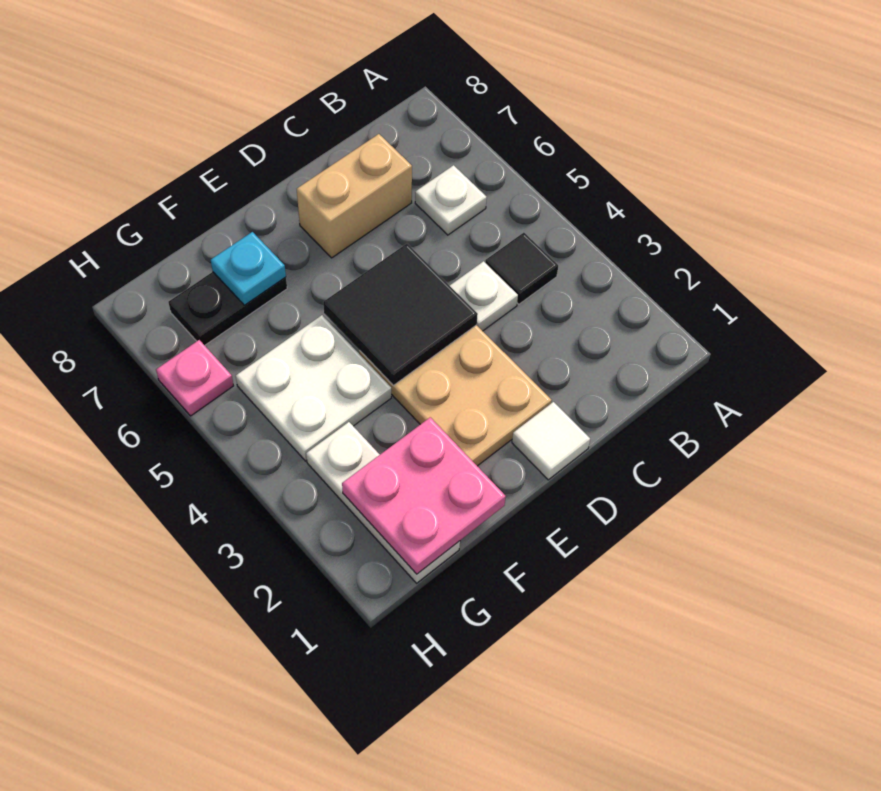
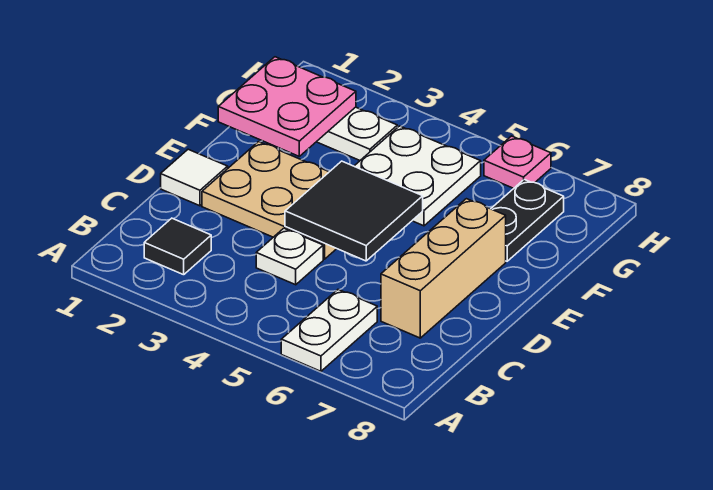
black 1x1 tile [485,233,558,304] -> black 1x1 tile moved to [144,218,211,275]
white 1x1 plate [415,165,487,235] -> white 1x2 plate [281,290,377,371]
tan 1x2 brick [297,134,412,258] -> tan 1x3 brick [381,199,506,338]
cyan 1x1 plate [211,232,286,305] -> none

